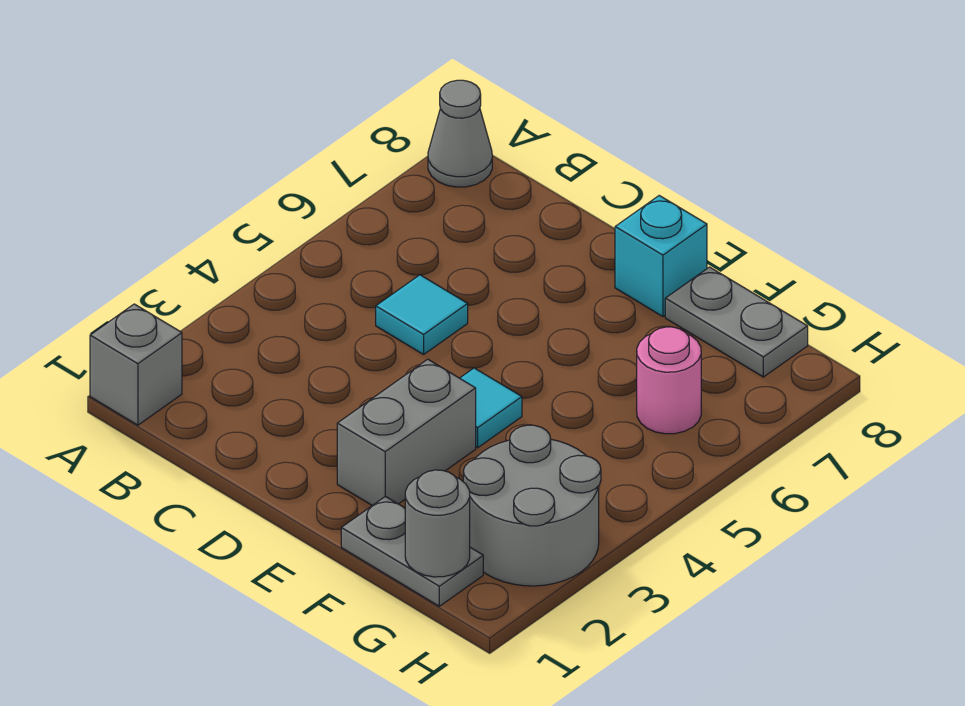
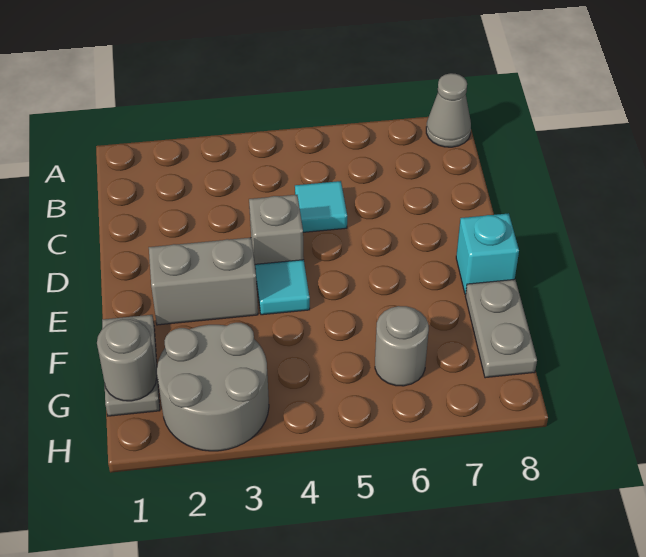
grey 1x1 brick [90,304,182,425] -> grey 1x1 brick moved to [249,195,304,271]
pink 1x1 round brick [637,327,701,434] -> grey 1x1 round brick [375,306,429,386]

